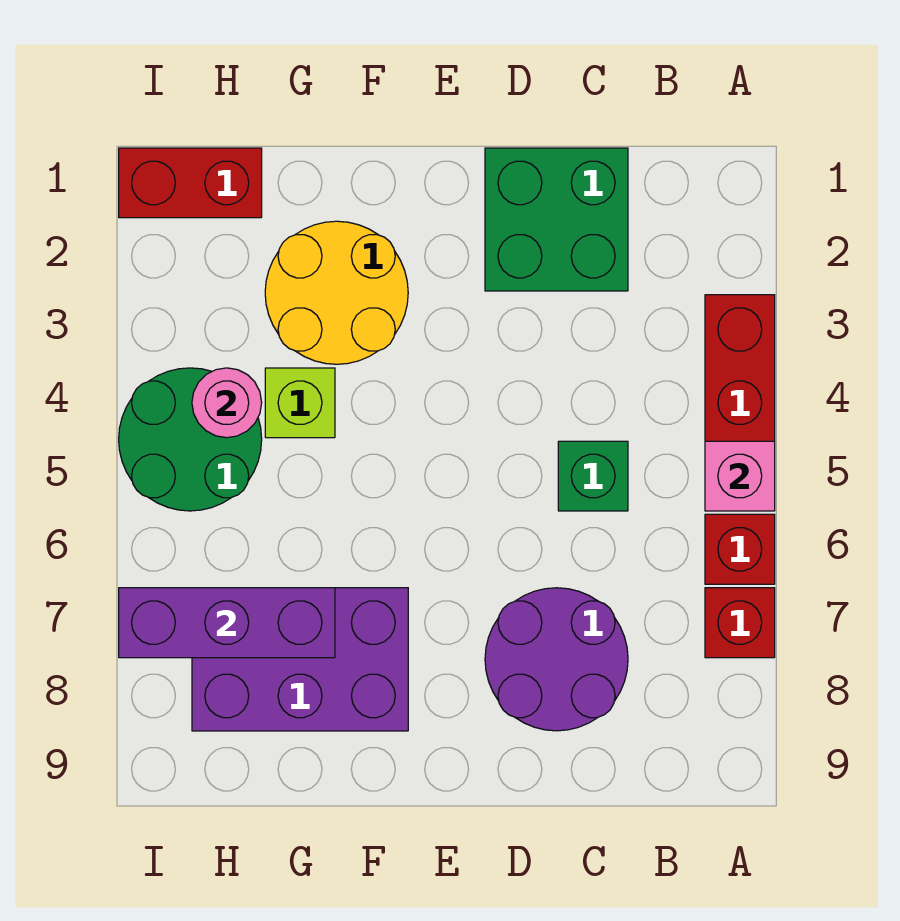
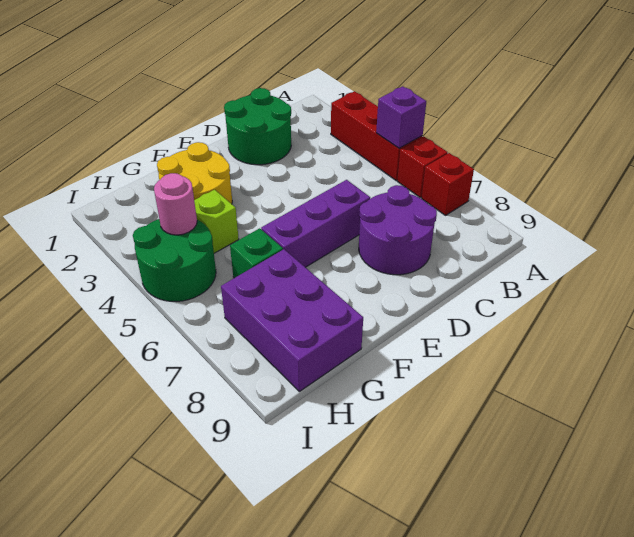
pink 1x1 brick [705,441,775,511] -> purple 1x1 brick [376,86,426,148]
green 2x2 brick [485,148,628,291] -> green 2x2 round brick [224,88,291,165]
green 1x1 brick [558,441,628,511] -> green 1x1 brick moved to [230,228,283,278]
purple 2x3 brick [192,588,408,731] -> purple 2x3 brick turned to [221,249,363,392]
purple 1x3 brick [119,588,335,658] -> purple 1x3 brick moved to [261,180,370,267]
red 1x2 brick [119,148,262,218] -> none

